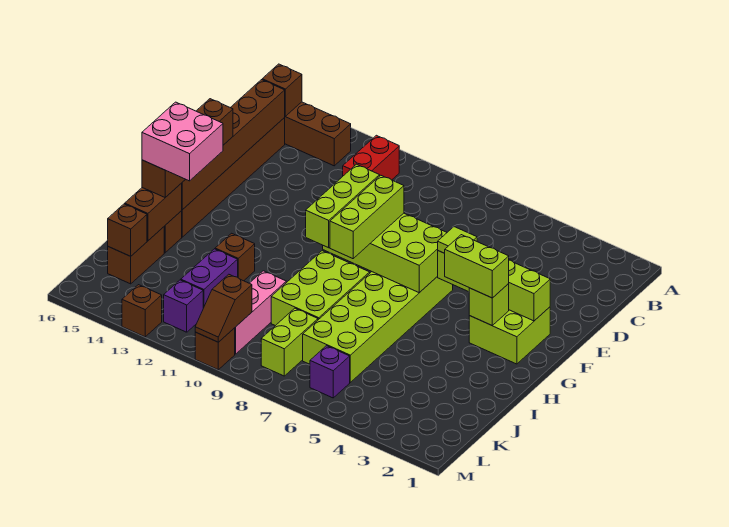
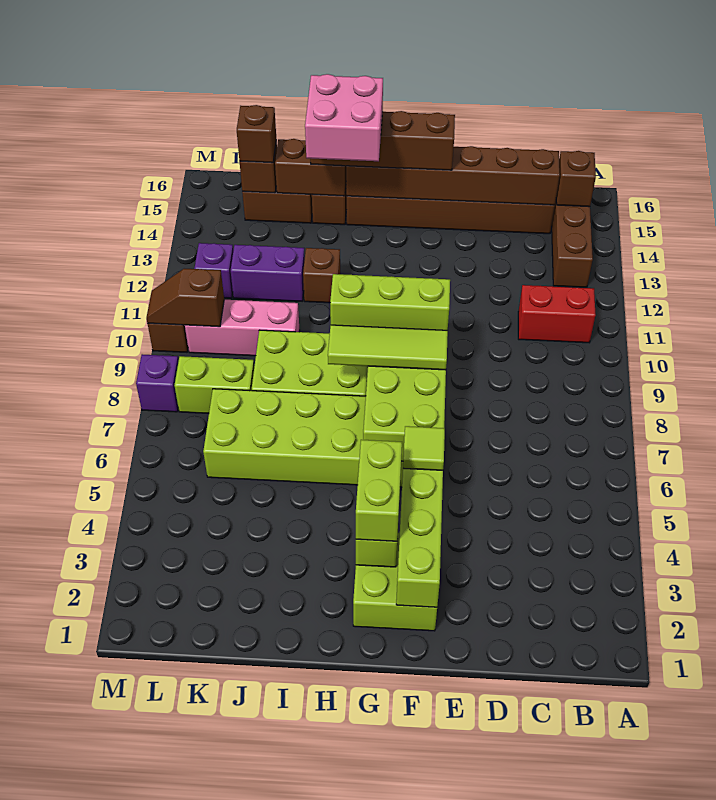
lime 1x3 brick [330,175,404,259] -> lime 1x3 tile [328,325,448,370]
purple 1x1 brick [310,346,350,398] -> purple 1x1 brick moved to [136,354,179,412]
brown 1x1 brick [122,285,162,337] -> brown 1x1 brick moved to [237,105,276,163]

